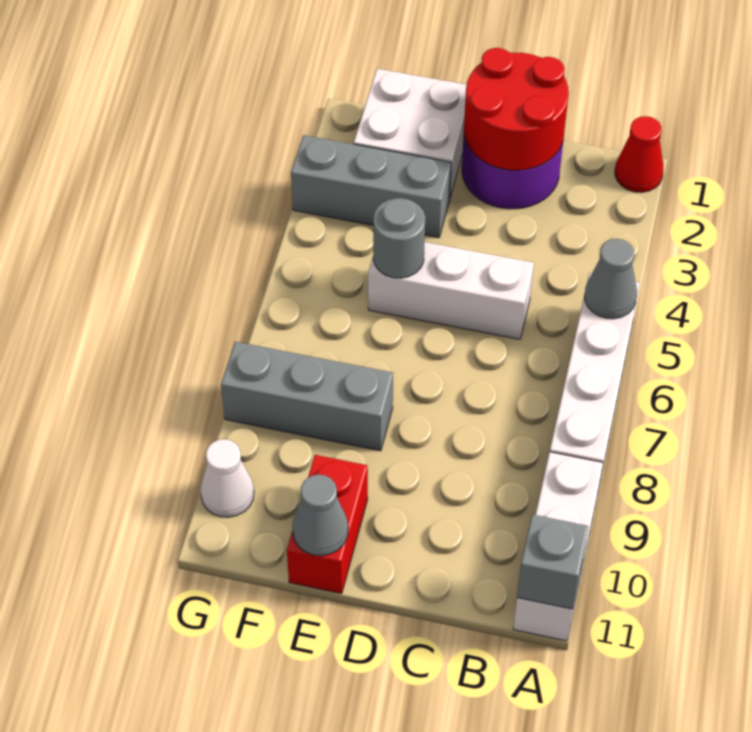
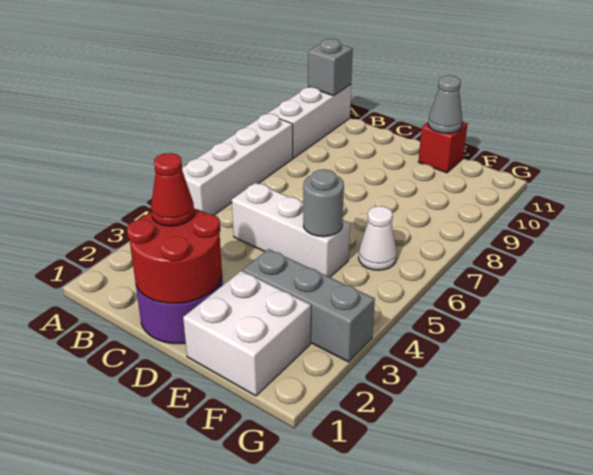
red 1x1 cone [615,116,663,192] -> red 1x1 cone moved to [151,153,194,226]
grey 1x1 cone [585,239,637,319] -> none
grey 1x3 brick [221,342,393,451] -> none
red 1x2 brick [287,455,368,594] -> red 1x1 brick [418,122,468,173]
white 1x1 cone [200,439,254,517] -> white 1x1 cone moved to [358,206,397,270]

